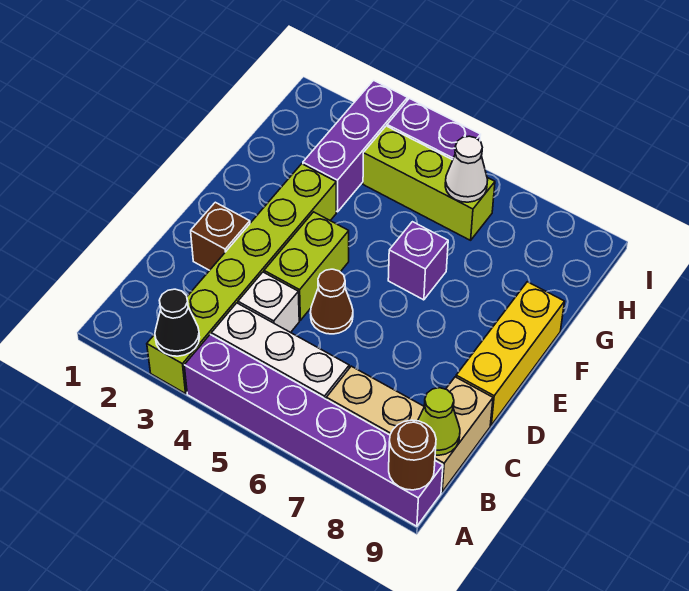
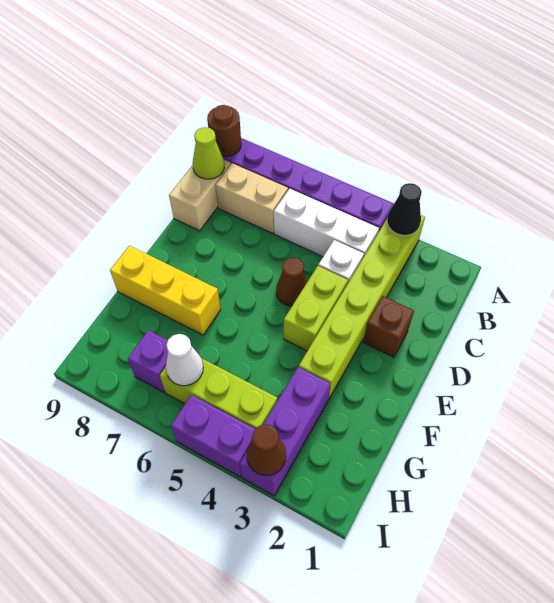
yellow 1x3 brick [456,282,565,425] -> yellow 1x3 brick turned to [110,245,221,335]
purple 1x1 brick [388,222,448,300] -> purple 1x1 brick moved to [128,330,168,392]
none -> brown 1x1 cone [247,424,286,475]

